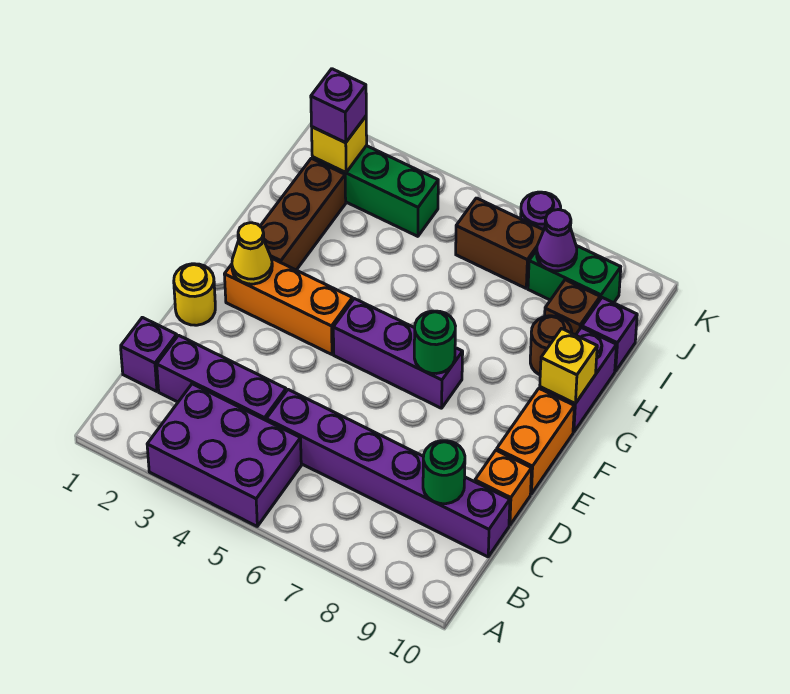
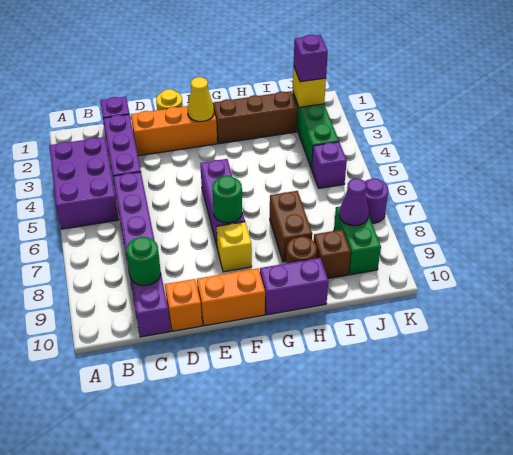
orange 1x3 brick [224,258,352,354] -> orange 1x3 brick turned to [131,106,217,156]
yellow 1x1 brick [540,329,597,404] -> yellow 1x1 brick moved to [217,222,252,272]
purple 1x1 brick [582,298,637,371] -> purple 1x1 brick moved to [312,142,347,188]
brown 1x2 brick [456,198,544,288] -> brown 1x2 brick moved to [270,191,312,262]

